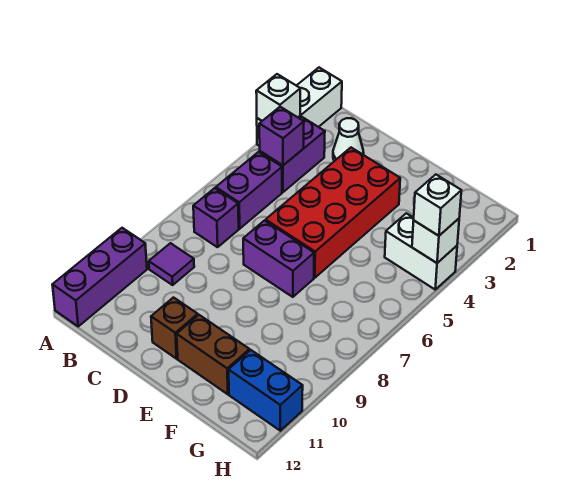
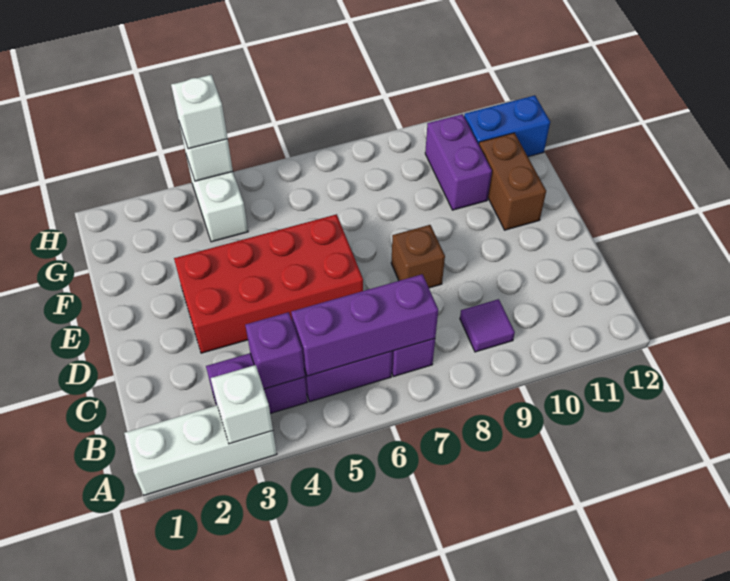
purple 1x3 brick [52,228,147,326] -> purple 1x3 brick moved to [291,274,438,376]
white 1x1 cone [333,118,364,161] -> none
purple 1x2 brick [243,221,314,297] -> purple 1x2 brick moved to [425,114,492,210]
brown 1x1 brick [151,298,198,359] -> brown 1x1 brick moved to [391,225,445,288]
blue 1x2 brick [229,350,303,431] -> blue 1x2 brick turned to [464,95,550,157]

